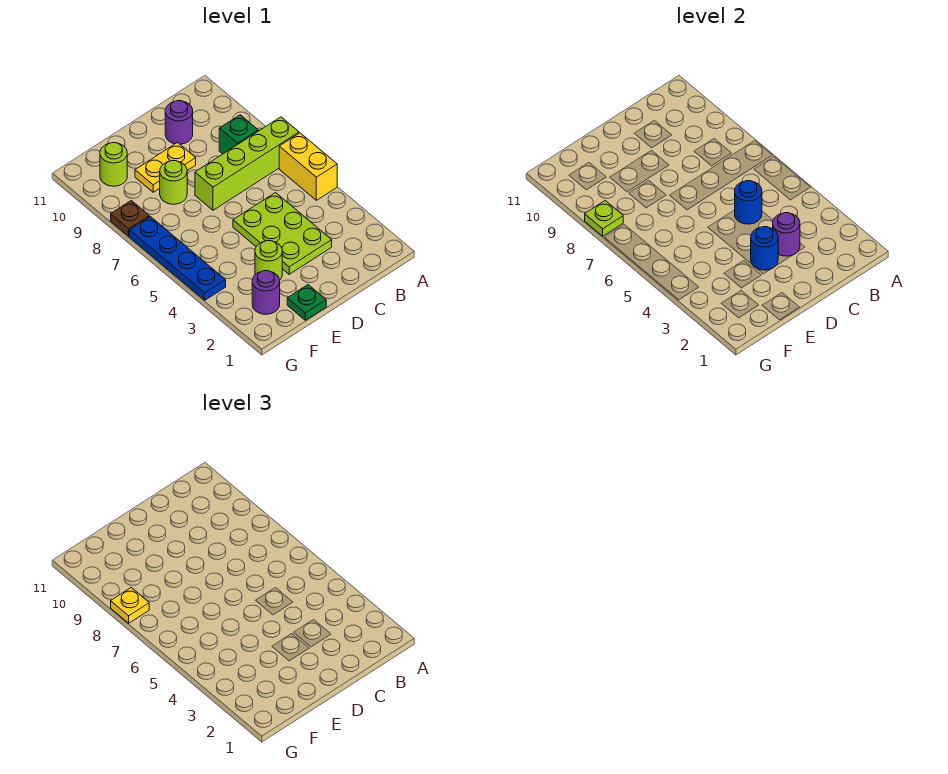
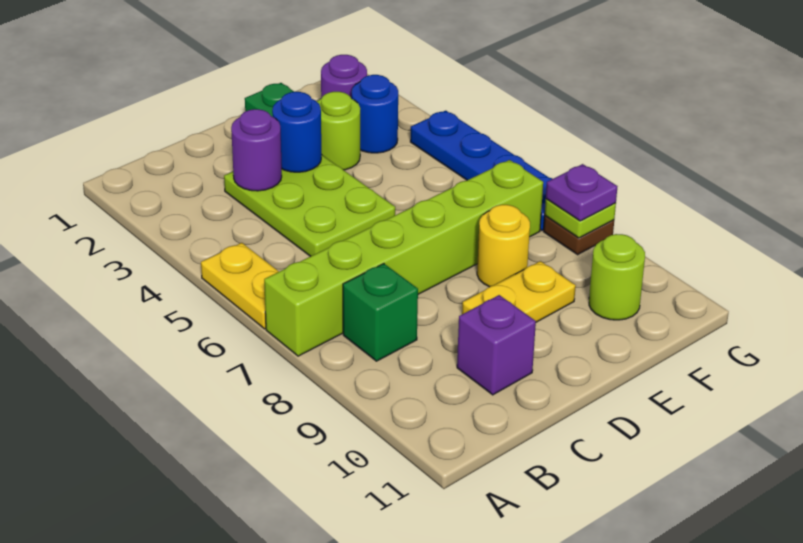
yellow 1x2 brick [279,133,337,200] -> yellow 1x2 plate [201,243,279,329]
lime 1x4 brick [195,117,299,210] -> lime 1x6 brick [264,160,543,356]
blue 1x1 round brick [735,181,762,224] -> blue 1x1 round brick moved to [352,75,398,153]
purple 1x1 round brick [165,101,193,144] -> purple 1x1 brick [457,295,536,395]
lime 1x1 round brick [160,161,187,204] -> yellow 1x1 round brick [477,205,530,287]
yellow 1x1 plate [111,588,149,623] -> purple 1x1 plate [546,164,617,221]

